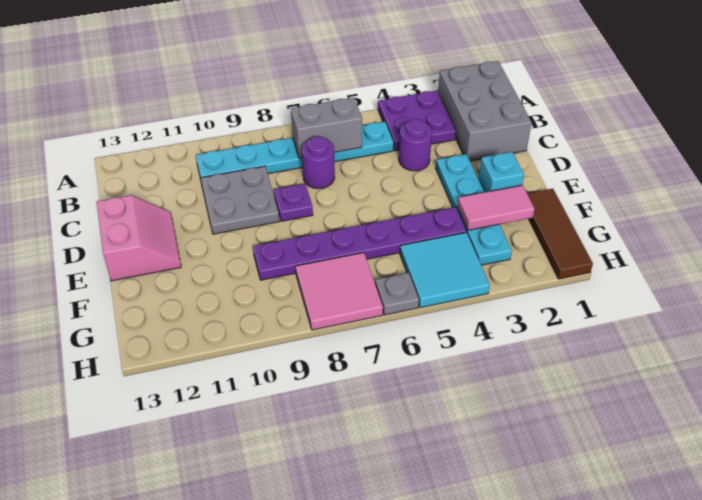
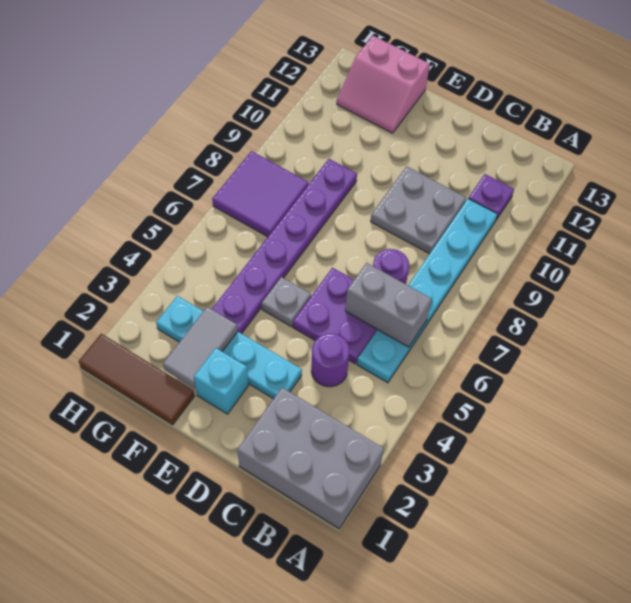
purple 2x2 plate [378,91,456,151] -> purple 2x2 plate moved to [293,268,377,363]
grey 1x2 brick [291,98,362,158] -> grey 1x2 brick turned to [345,263,432,347]
purple 1x1 plate [274,184,313,221] -> purple 1x1 plate moved to [468,174,514,220]
pink 2x2 slope [97,195,181,281] -> pink 2x2 slope moved to [337,36,430,133]
pink 1x2 tile [457,185,534,230] -> grey 1x2 tile [163,307,238,388]
cyan 2x2 tile [400,232,490,308] -> none
pink 2x2 tile [296,253,383,330] -> purple 2x2 tile [212,151,309,237]
grey 1x1 plate [375,273,419,315] -> grey 1x1 plate moved to [262,277,311,327]

